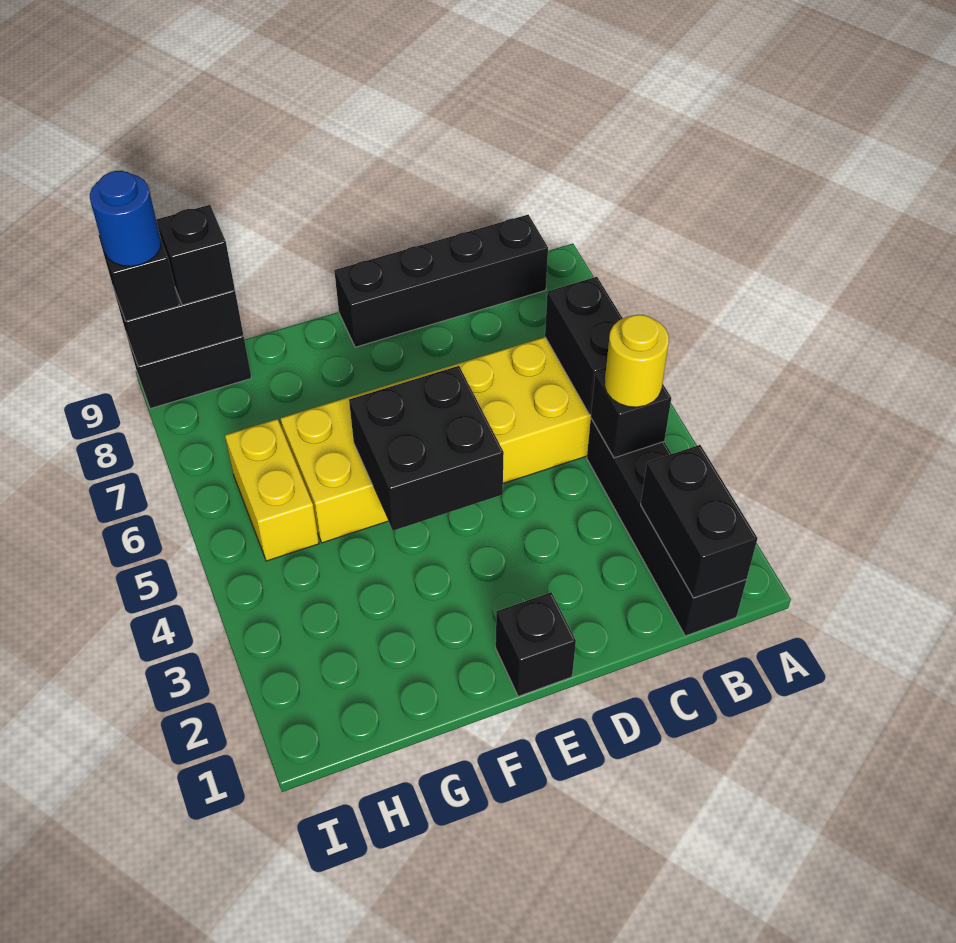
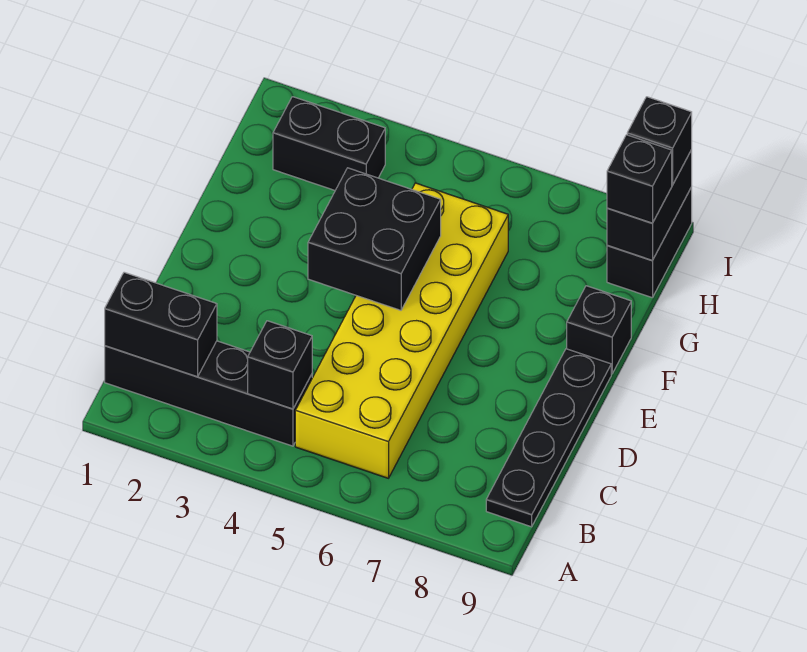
yellow 1x1 round brick [605,315,669,407] -> none
black 1x2 brick [545,277,623,415] -> black 1x2 brick moved to [273,97,385,190]
black 1x4 brick [334,215,548,347] -> black 1x4 plate [486,349,611,527]
black 1x1 brick [496,592,576,696] -> black 1x1 brick moved to [567,286,631,374]
yellow 1x2 brick [225,419,319,561] -> none
blue 1x1 round brick [90,171,161,266] -> none

